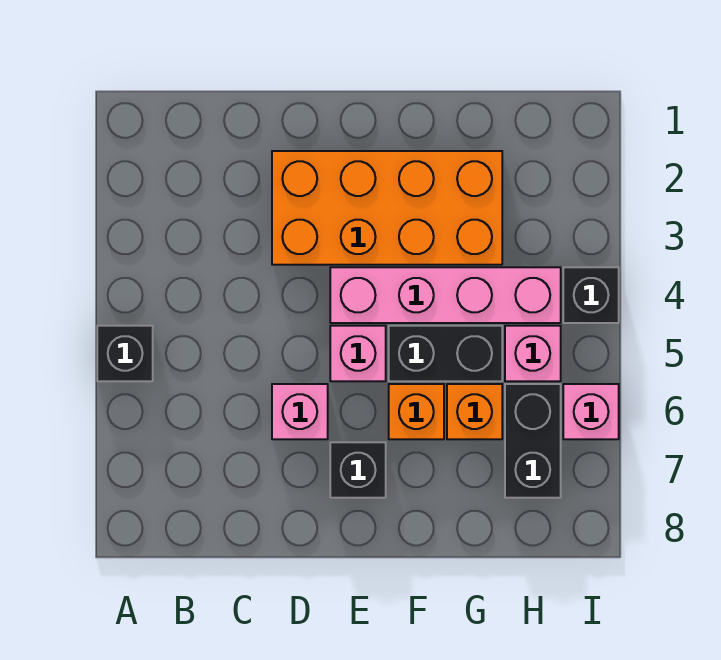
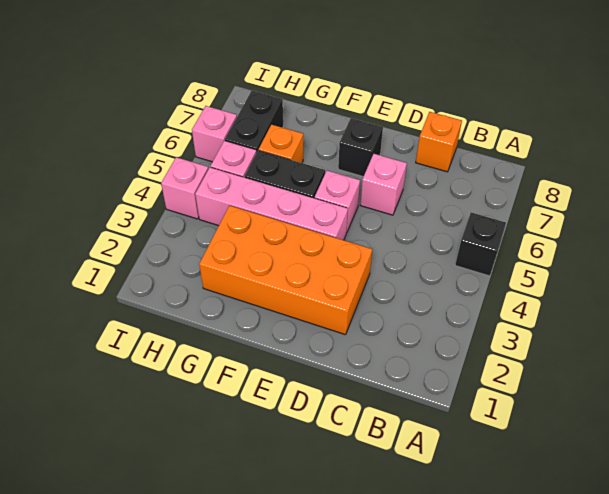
orange 1x1 brick [389,384,444,439] -> orange 1x1 brick moved to [416,112,462,172]
black 1x1 brick [563,267,619,323] -> pink 1x1 brick [161,157,208,219]

